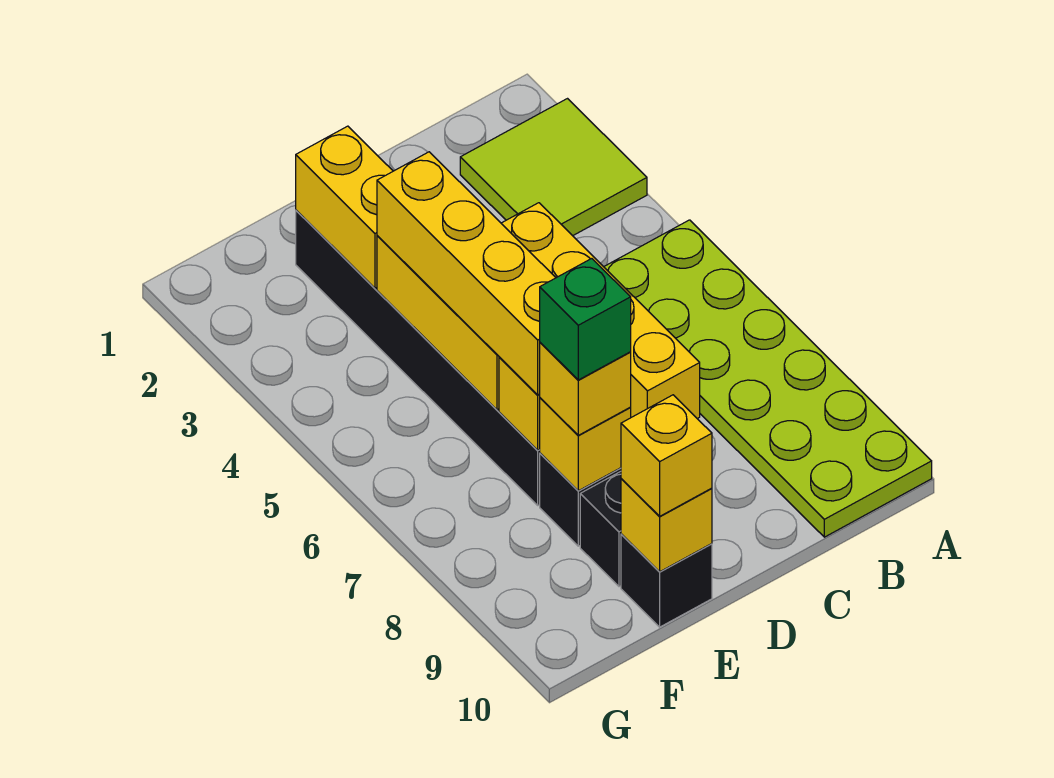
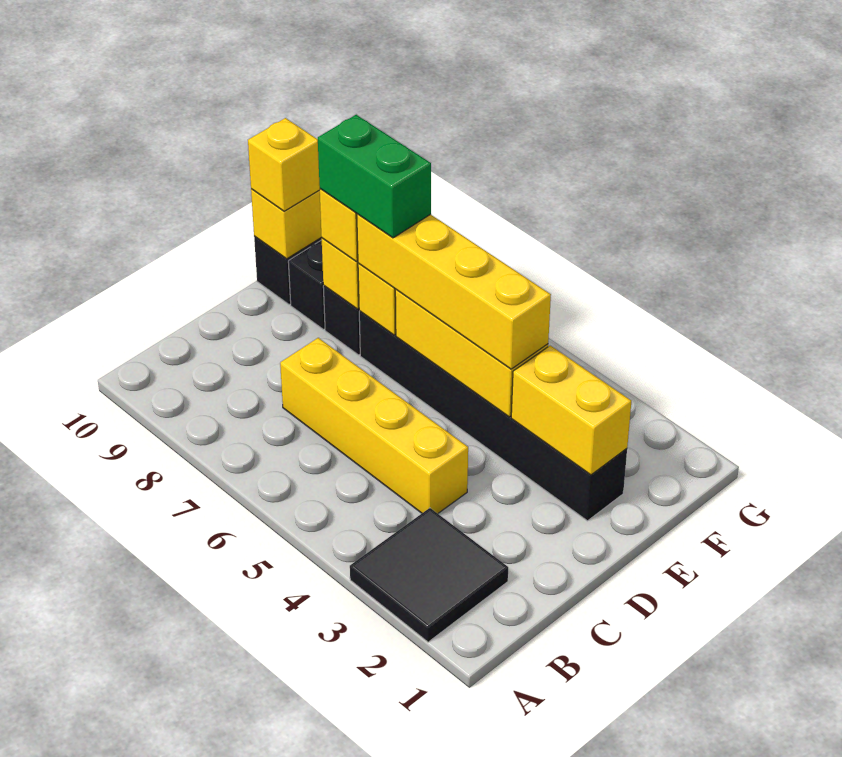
lime 2x2 tile [460,99,647,236] -> black 2x2 tile [350,508,508,642]
lime 2x6 plate [604,220,932,537] -> none
green 1x1 brick [540,259,631,380] -> green 1x2 brick [318,115,431,238]

